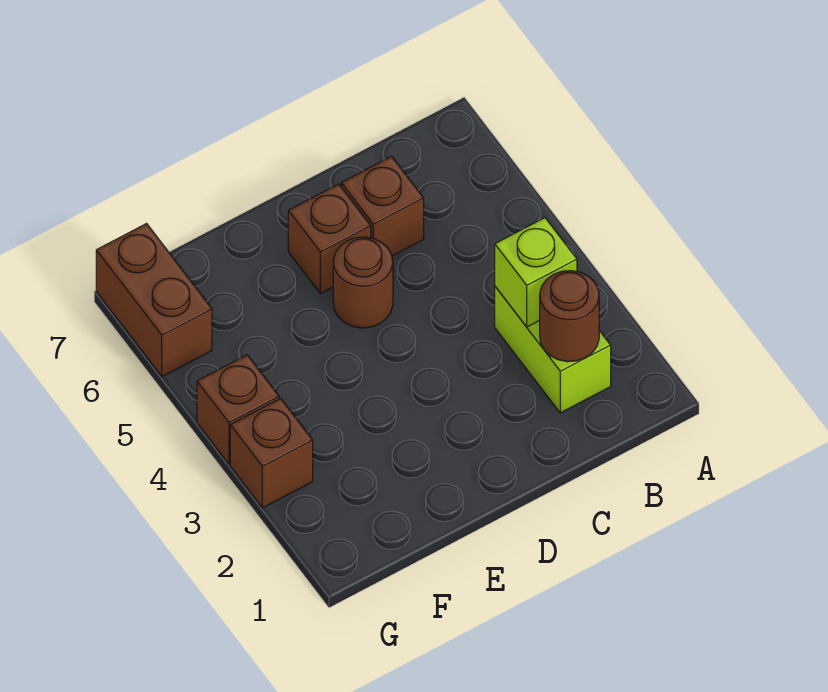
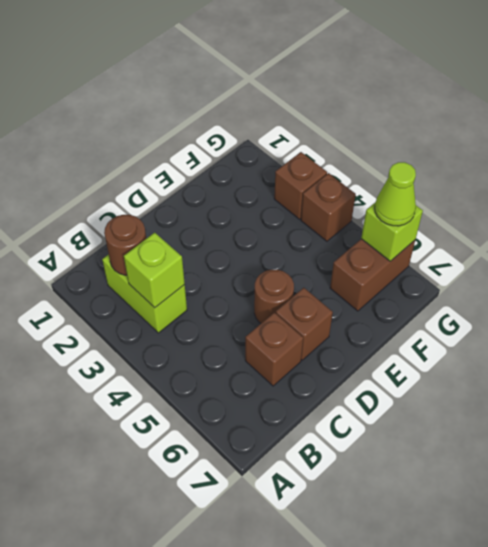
brown 1x2 brick [96,224,212,377] -> brown 1x2 brick turned to [330,239,415,311]
none -> lime 1x1 brick [361,202,423,261]
none -> lime 1x1 cone [375,162,416,226]

